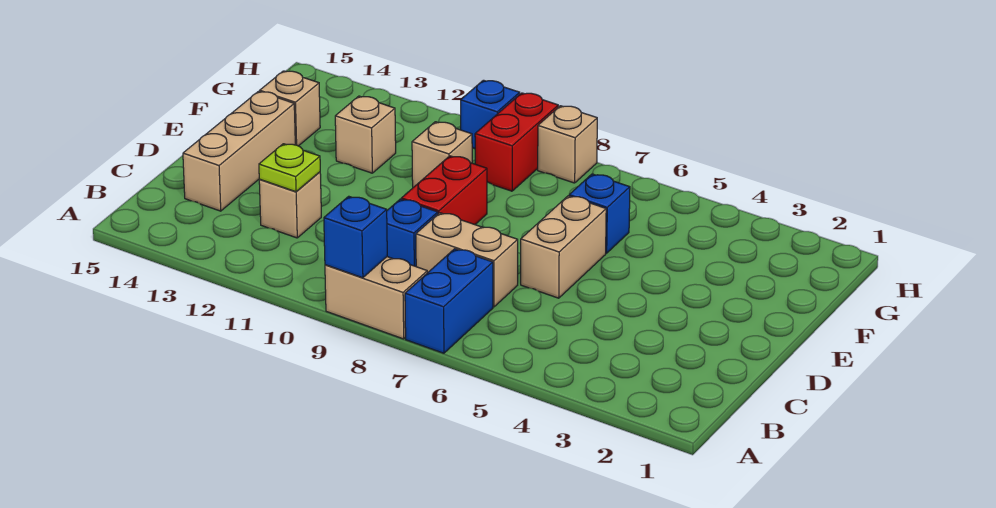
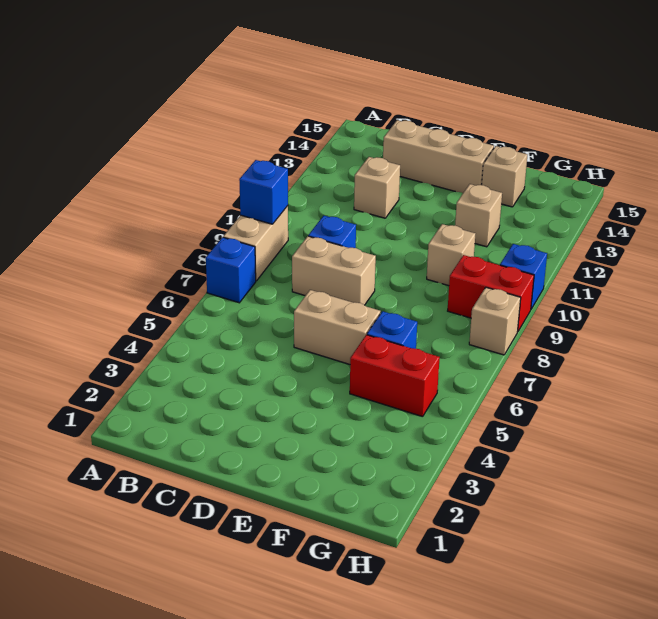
blue 1x2 brick [405,249,493,353] -> blue 1x1 brick [206,237,256,303]
tan 1x2 brick [416,213,518,307] -> tan 1x2 brick turned to [292,236,376,305]
lime 1x1 plate [259,144,320,192] -> none
red 1x2 brick [401,156,487,225] -> red 1x2 brick moved to [350,335,440,417]

